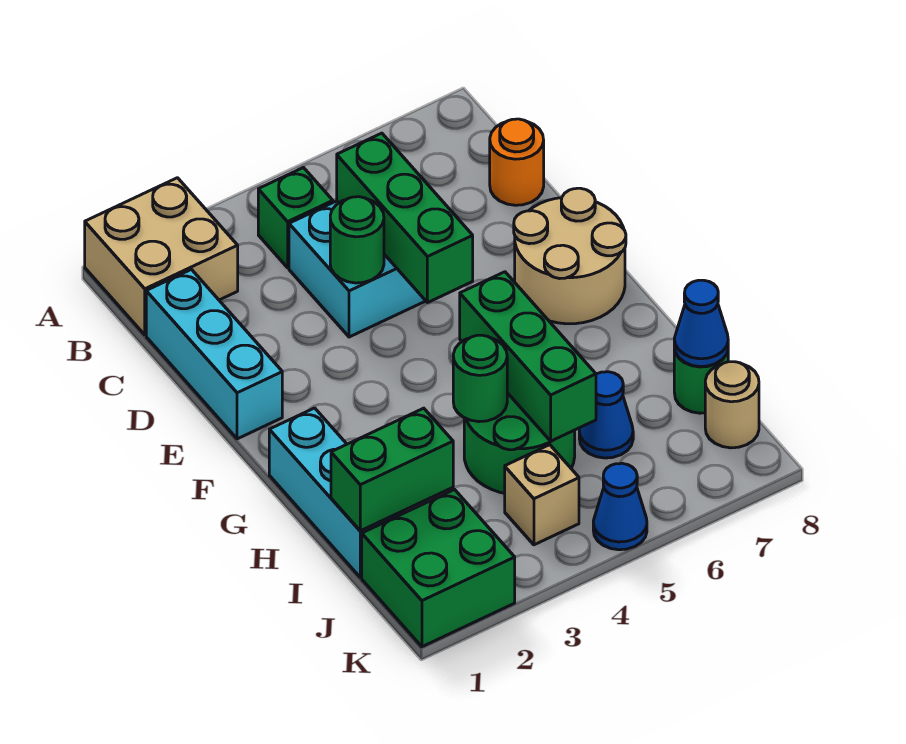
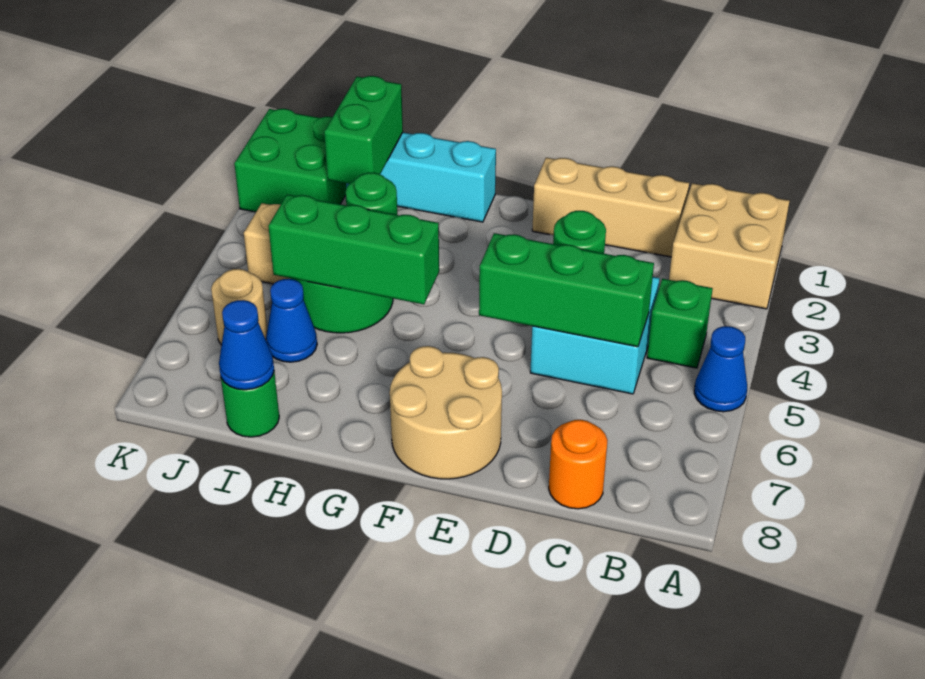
cyan 1x3 brick [146,269,282,439] -> tan 1x3 brick [532,158,689,257]
tan 1x1 round brick [705,362,759,448] -> tan 1x1 round brick moved to [211,269,267,345]
blue 1x1 cone [593,463,647,550] -> blue 1x1 cone moved to [694,326,747,412]

